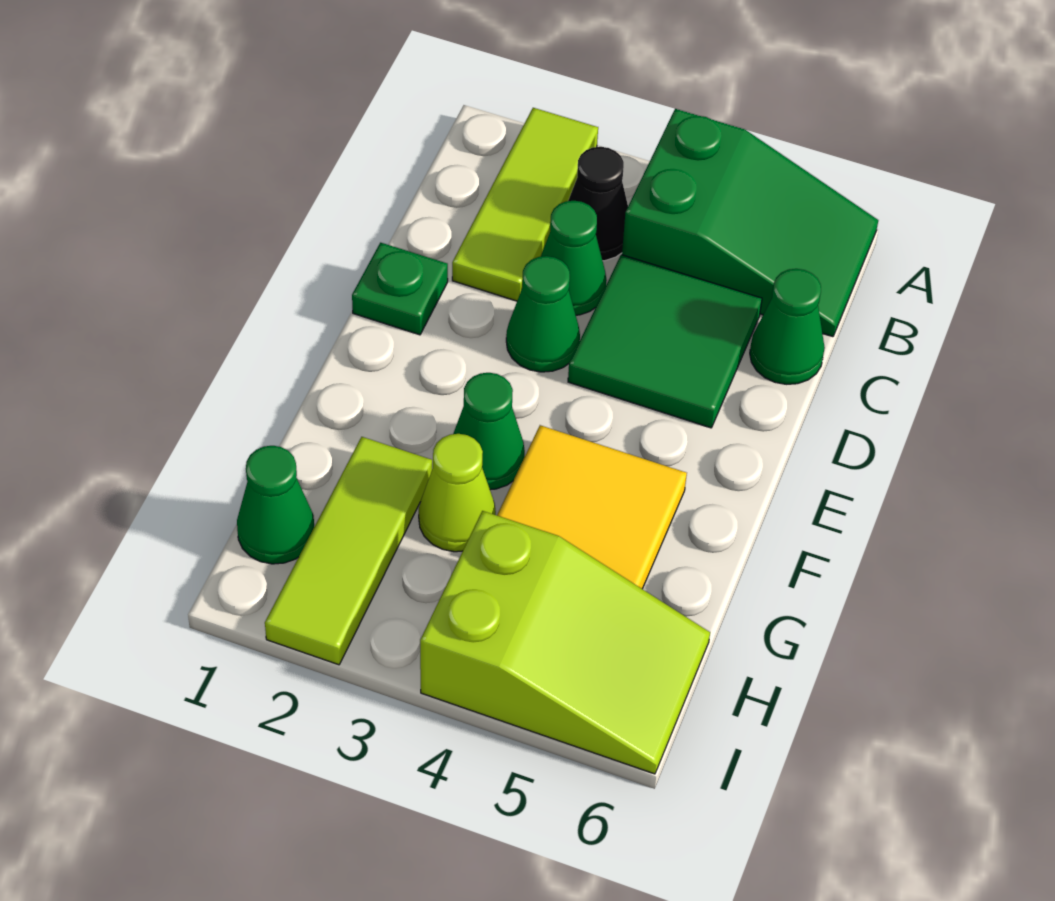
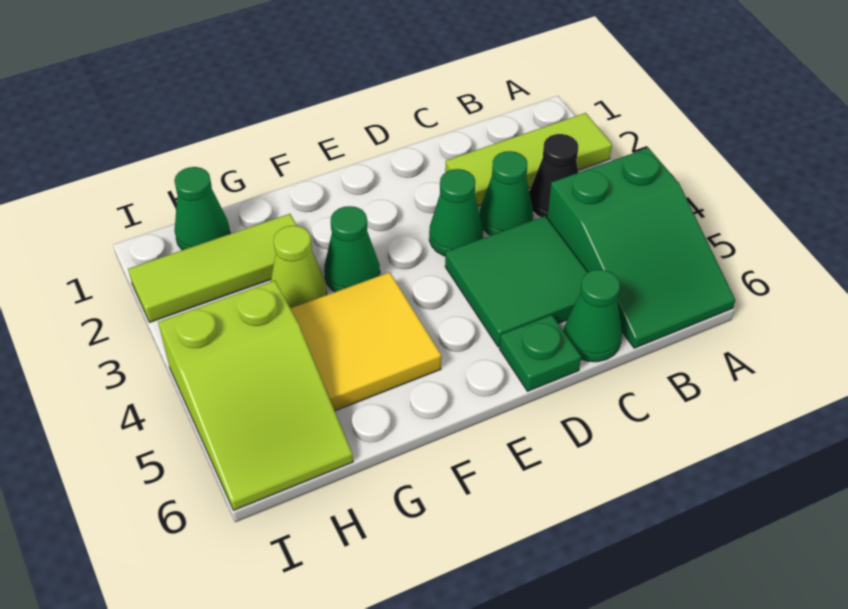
green 1x1 plate [352,243,448,335] -> green 1x1 plate moved to [500,315,581,391]

